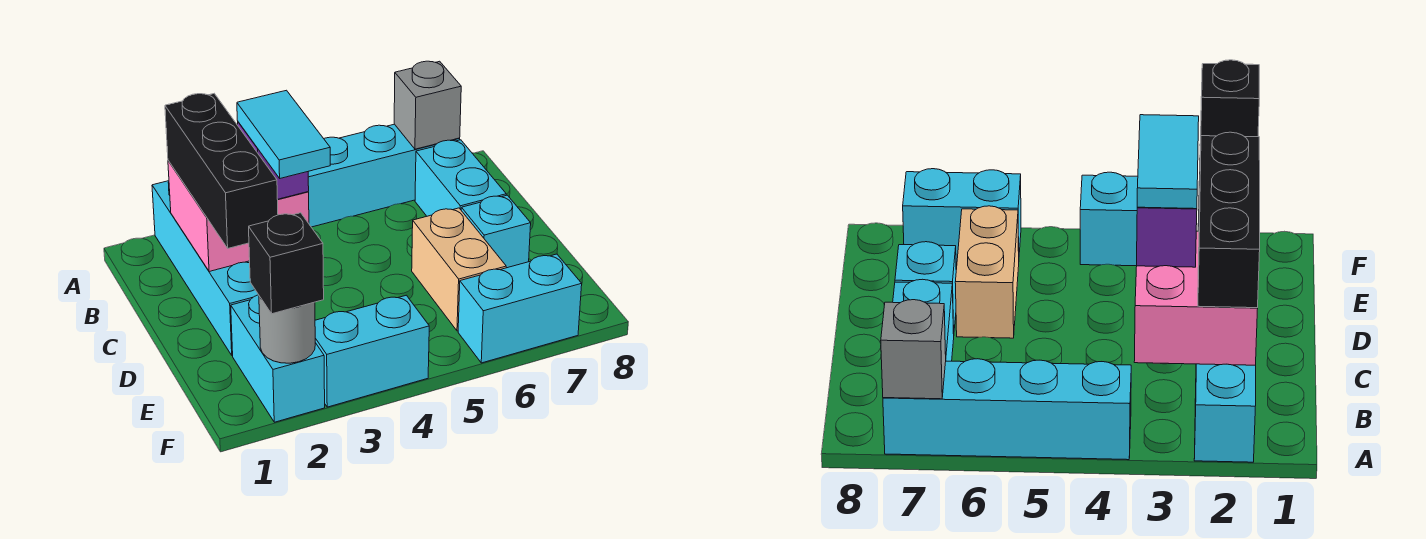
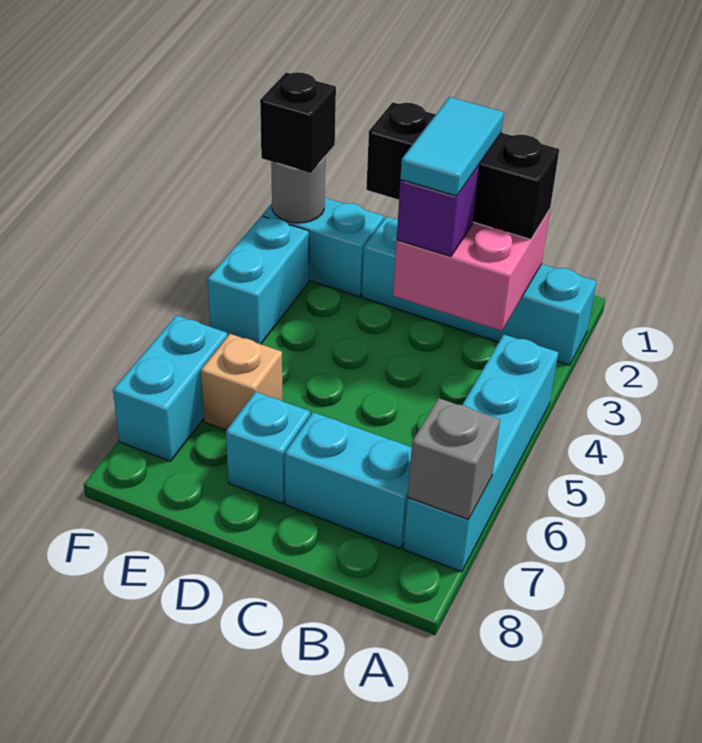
cyan 1x2 tile [237,90,330,178] -> cyan 1x2 tile turned to [400,97,504,196]
tan 1x2 brick [412,208,506,331] -> tan 1x1 brick [201,334,282,430]

